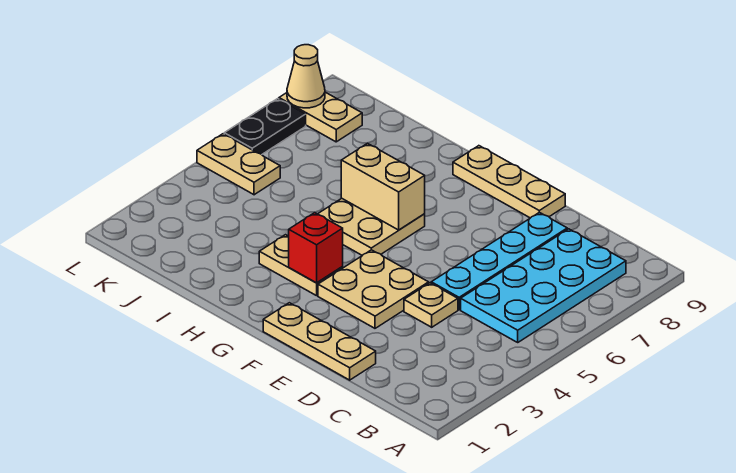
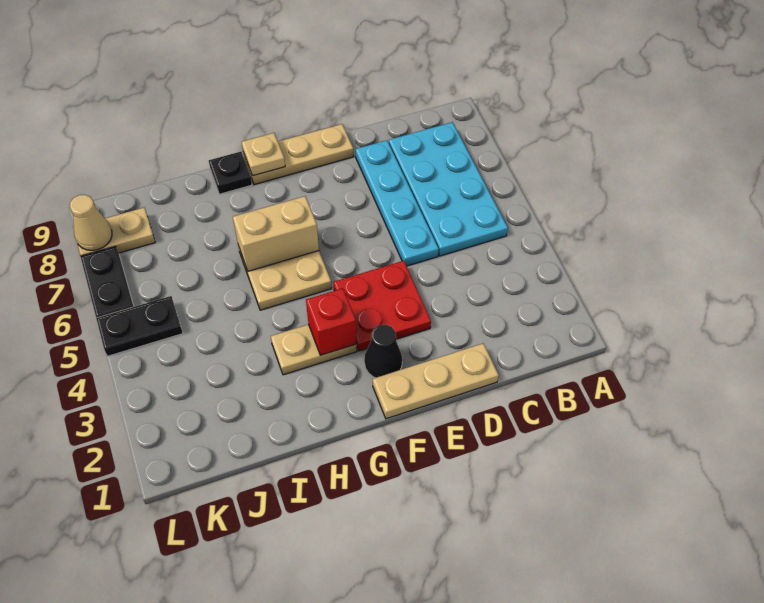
tan 1x1 plate [404,283,458,327] -> tan 1x1 plate moved to [242,133,285,176]
tan 2x2 plate [318,250,429,328] -> red 2x2 plate [334,261,431,351]
none -> black 1x1 cone [364,325,402,378]
none -> black 1x1 plate [209,152,252,194]
tan 1x2 plate [197,134,280,195] -> black 1x2 plate [96,296,183,356]

